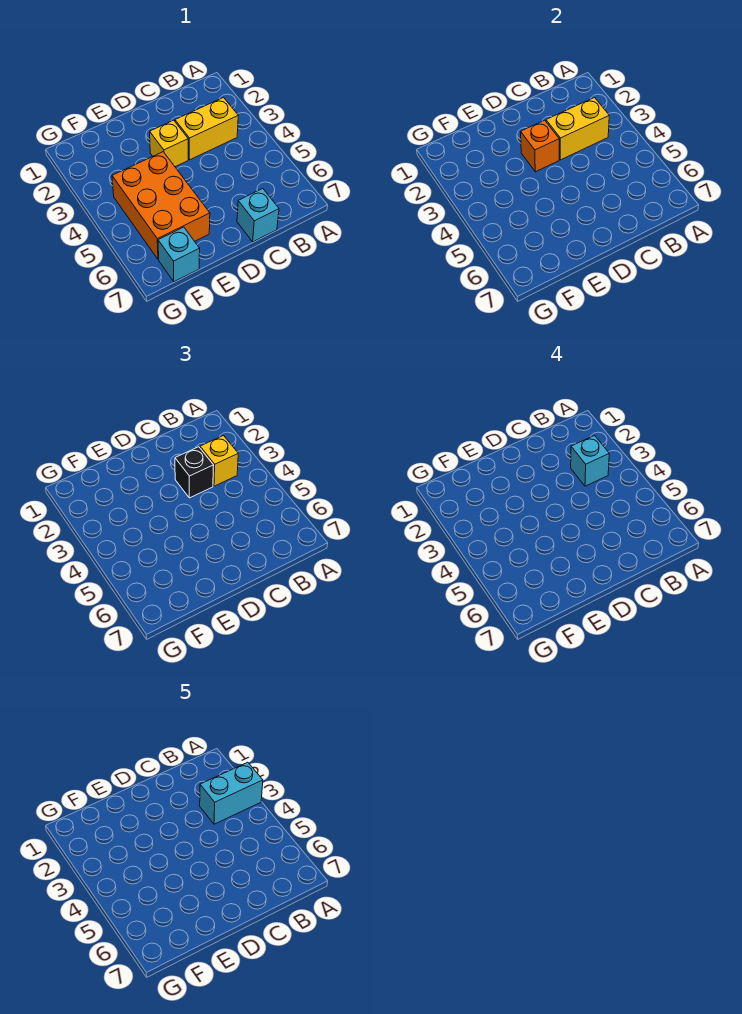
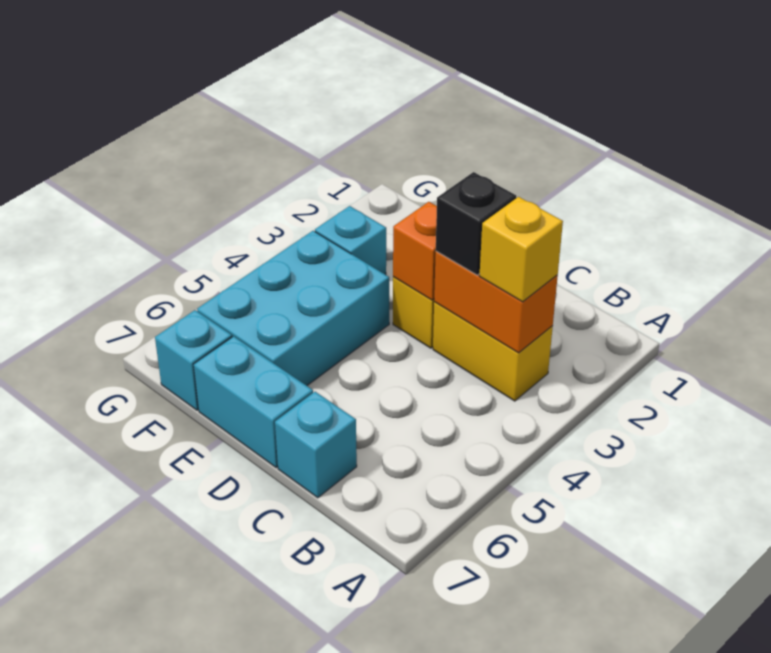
cyan 1x2 brick [200,762,263,824] -> cyan 1x2 brick moved to [194,336,313,468]
yellow 1x2 brick [546,98,609,160] -> orange 1x2 brick [434,251,558,353]
cyan 1x1 brick [571,436,609,486] -> cyan 1x1 brick moved to [315,206,386,275]
orange 2x3 brick [112,152,210,259] -> cyan 2x3 brick [197,231,389,386]

